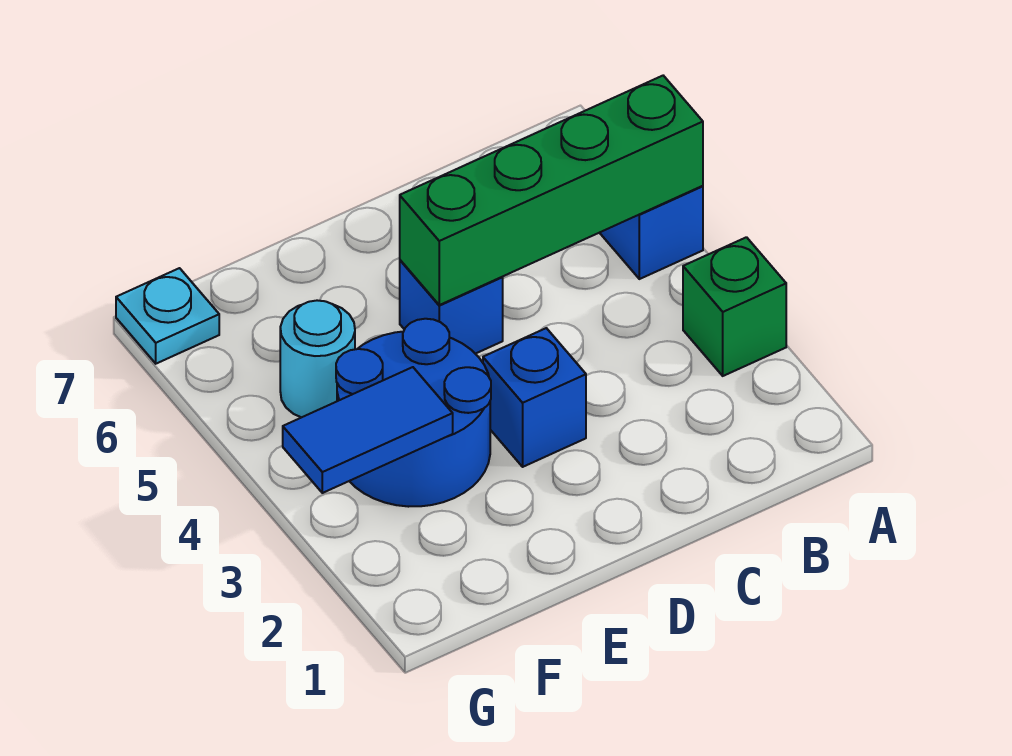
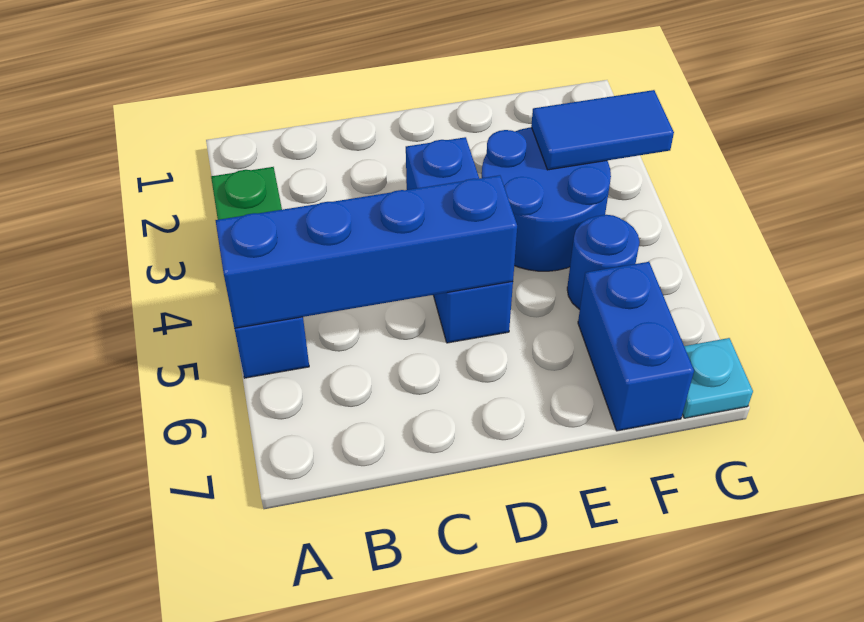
green 1x4 brick [400,76,703,305] -> blue 1x4 brick [215,175,517,328]
cyan 1x1 round brick [280,300,355,417] -> blue 1x1 round brick [567,215,640,309]
none -> blue 1x2 brick [578,262,694,431]

